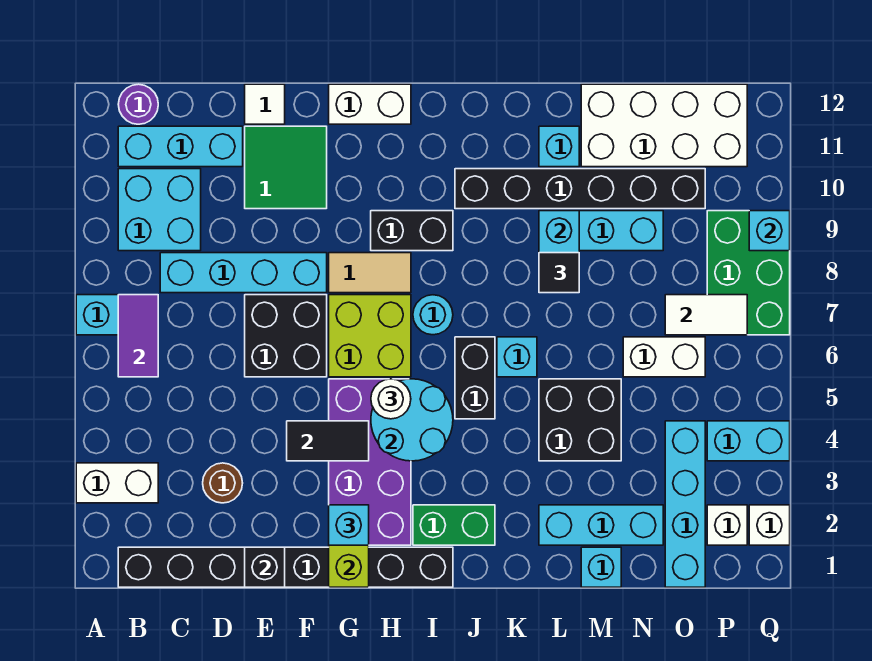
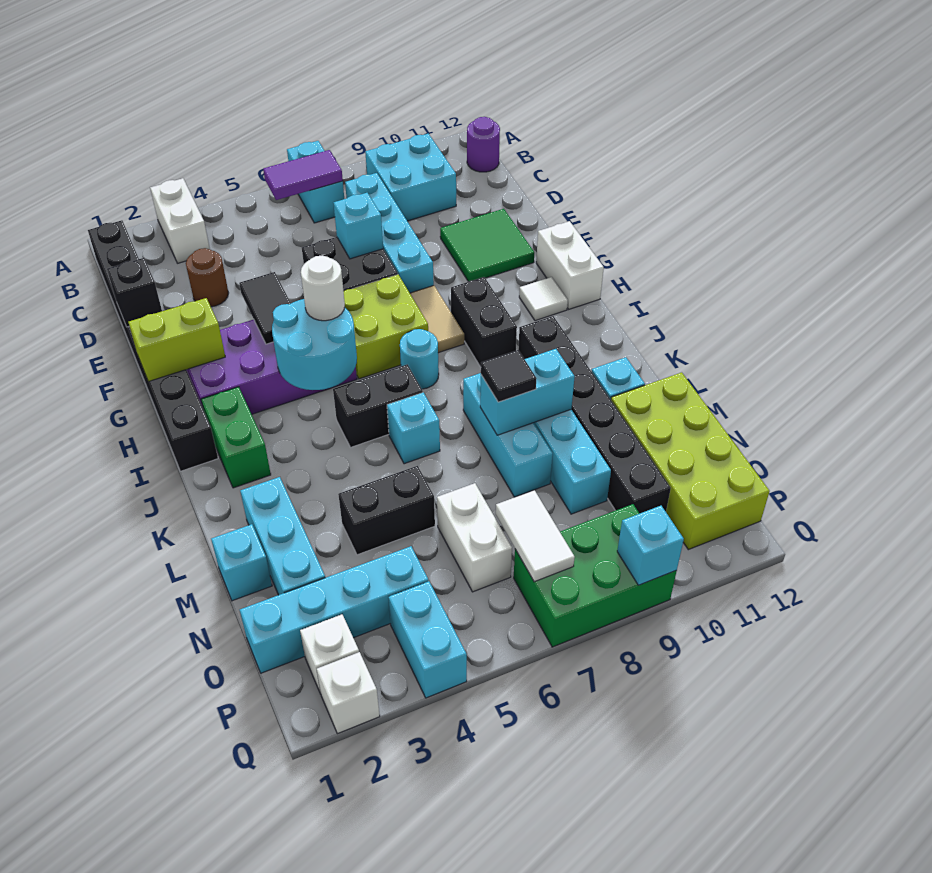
cyan 1x3 brick [118,126,243,167] -> cyan 1x3 brick moved to [463,373,553,497]
white 1x1 tile [245,84,285,124] -> white 1x1 tile moved to [519,277,568,321]
cyan 1x1 brick [329,505,369,545] -> cyan 1x1 brick moved to [334,193,383,259]
black 2x2 brick [539,379,621,461] -> black 1x2 brick [338,466,435,555]
white 2x4 brick [581,84,747,167] -> lime 2x4 brick [611,372,770,550]

